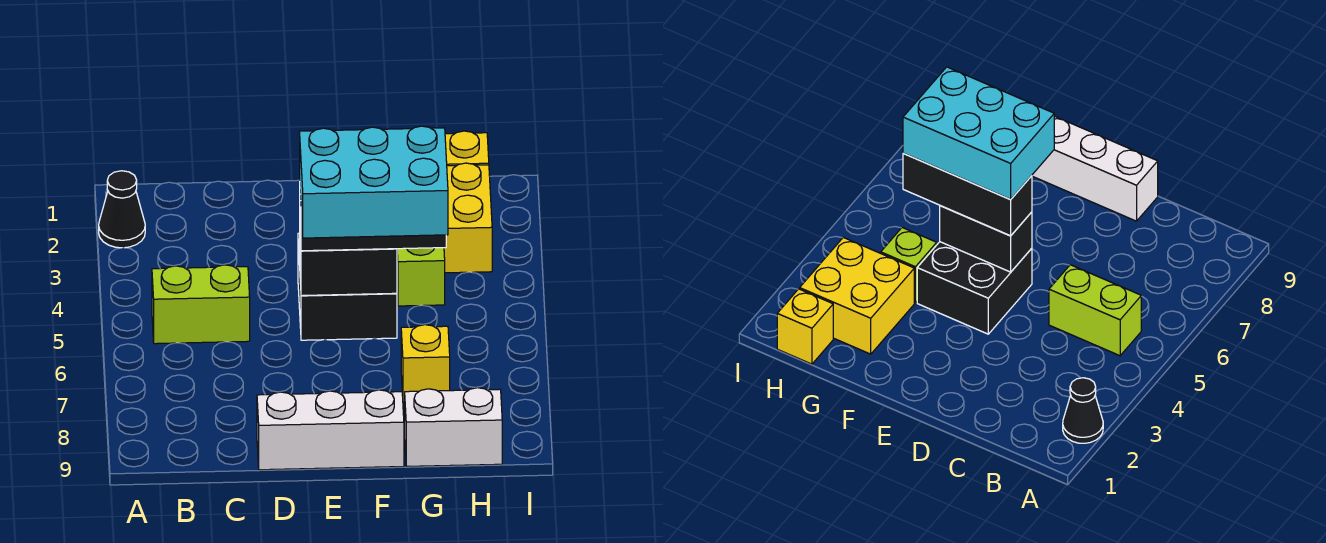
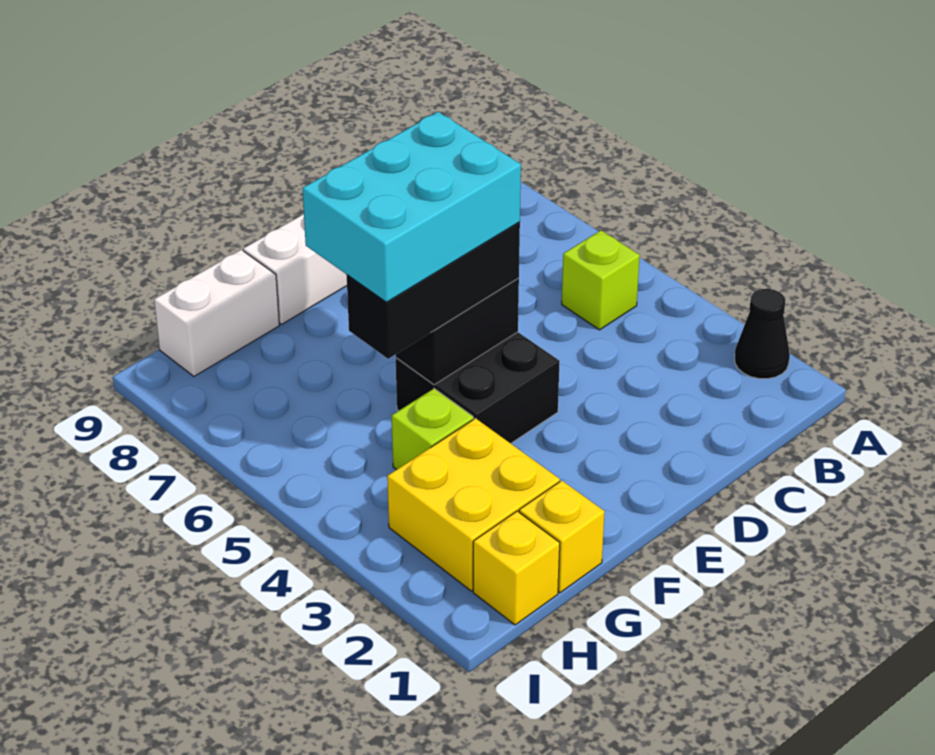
lime 1x2 brick [152,265,250,344] -> lime 1x1 brick [562,230,640,330]
yellow 1x1 brick [401,325,450,402] -> yellow 1x1 brick moved to [519,481,604,593]

